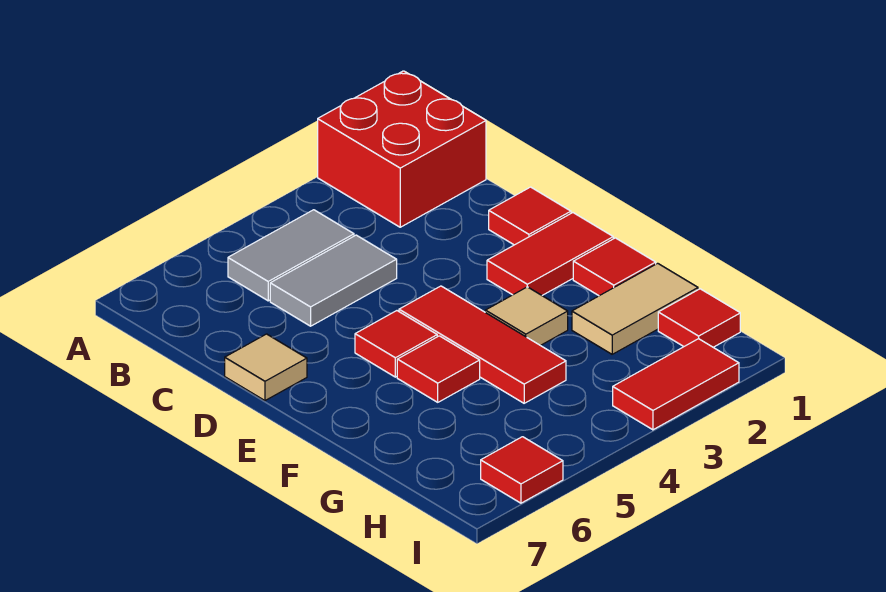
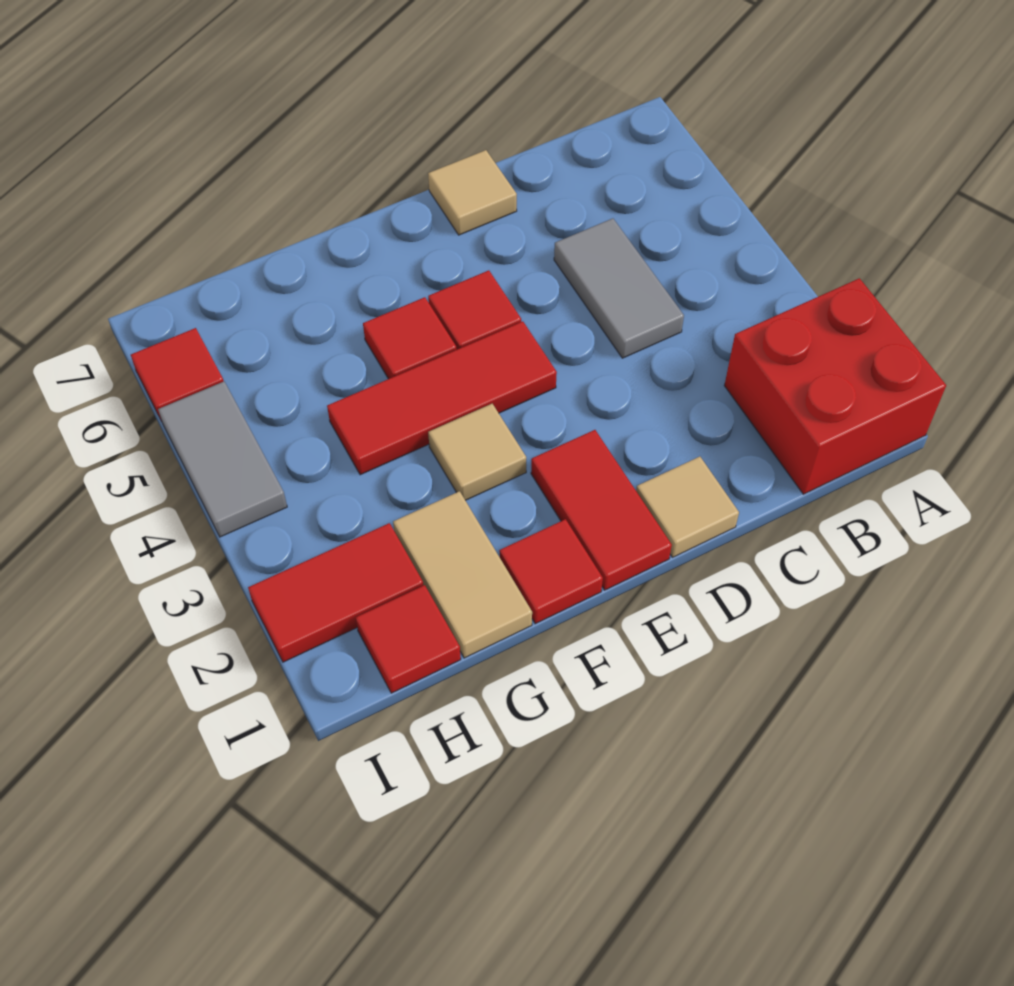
grey 1x2 tile [228,210,354,301] -> grey 1x2 tile moved to [158,382,287,537]
red 1x1 tile [489,187,571,245] -> tan 1x1 tile [636,457,739,557]
red 1x2 tile [613,339,739,430] -> red 1x2 tile turned to [248,523,423,662]

